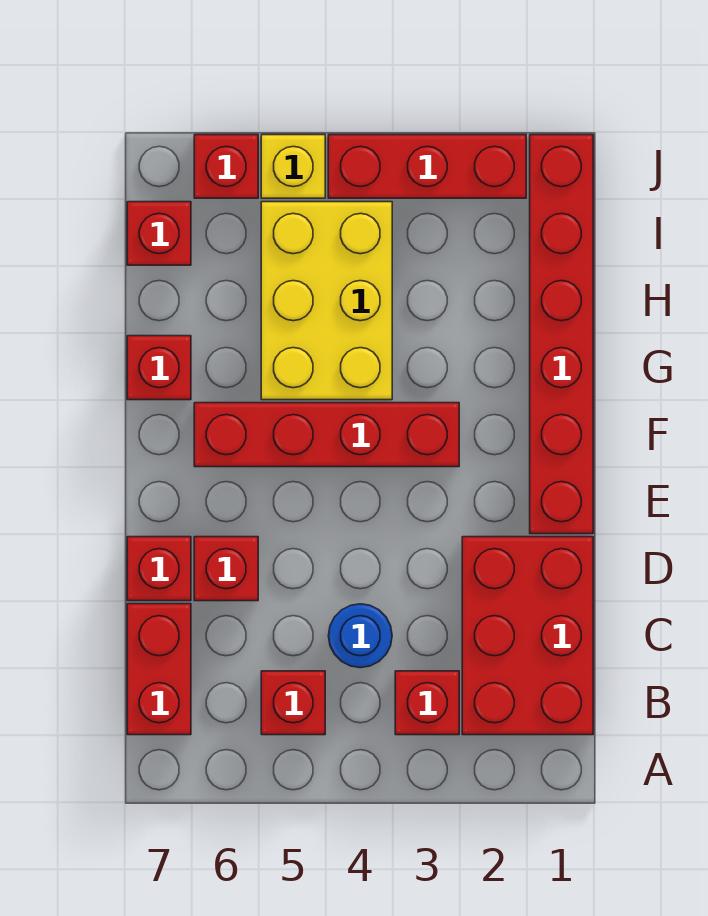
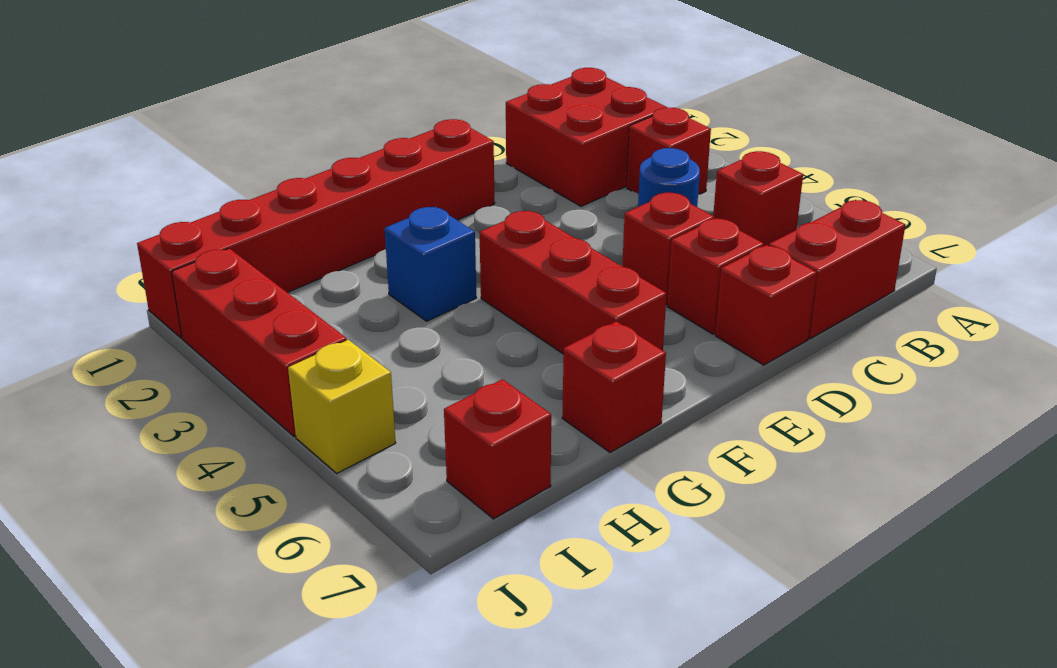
red 2x3 brick [462,537,593,735] -> red 2x2 brick [506,68,667,206]
red 1x4 brick [194,403,459,467] -> red 1x3 brick [480,211,667,354]
none -> blue 1x1 brick [385,207,476,321]
yellow 2x3 brick [261,202,392,400] -> none
red 1x1 brick [194,135,258,198] -> red 1x1 brick moved to [622,193,714,305]

